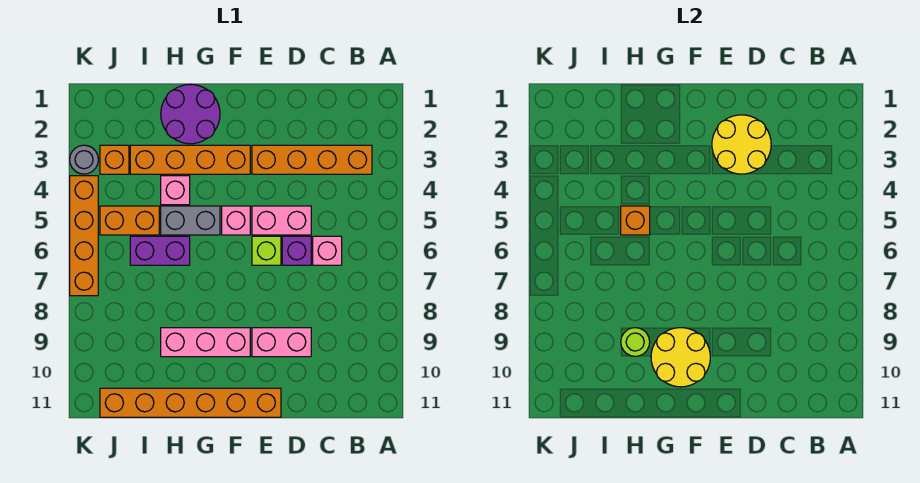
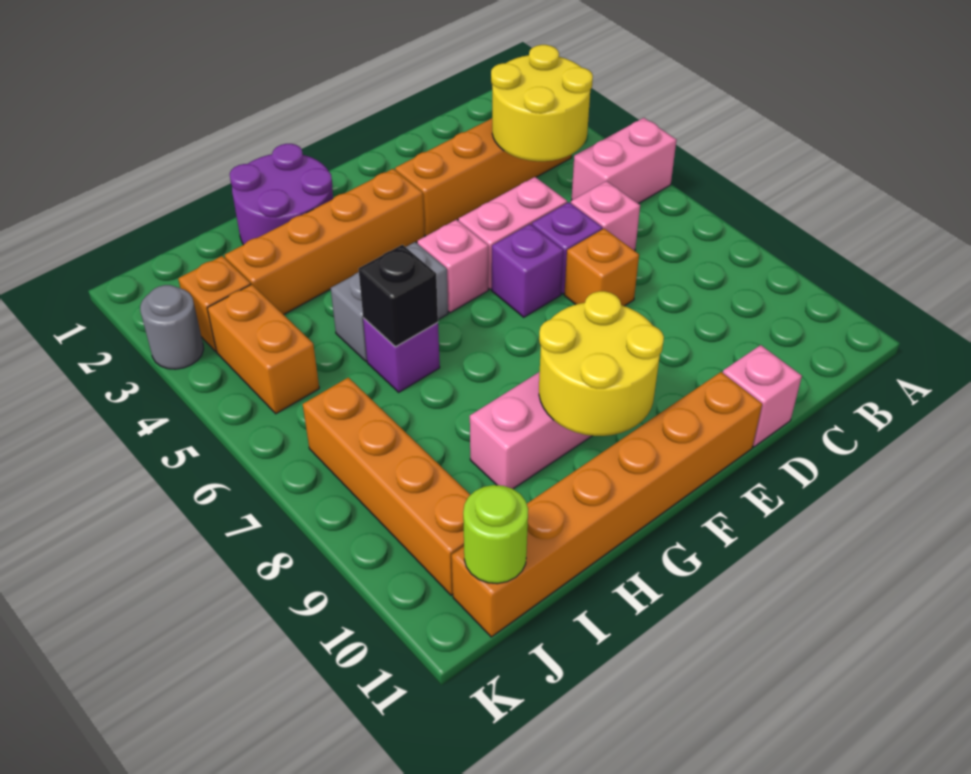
yellow 2x2 round brick [712,115,771,174] -> yellow 2x2 round brick moved to [491,45,593,161]
pink 1x2 brick [252,328,311,357] -> pink 1x2 brick moved to [572,118,676,204]
lime 1x1 brick [252,236,281,265] -> purple 1x1 brick [492,224,563,317]
pink 1x1 brick [161,176,190,205] -> pink 1x1 brick moved to [723,345,802,447]
orange 1x1 brick [621,206,650,235] -> orange 1x1 brick moved to [564,229,639,306]
purple 1x2 brick [130,236,190,265] -> purple 1x1 brick [363,318,440,392]
none -> black 1x1 brick [359,245,438,347]
lime 1x1 round brick [621,328,650,356] -> lime 1x1 round brick moved to [463,485,528,584]
orange 1x2 brick [100,206,159,235] -> orange 1x2 brick turned to [207,284,319,414]
orange 1x4 brick [70,176,98,296] -> orange 1x4 brick moved to [303,377,470,595]

